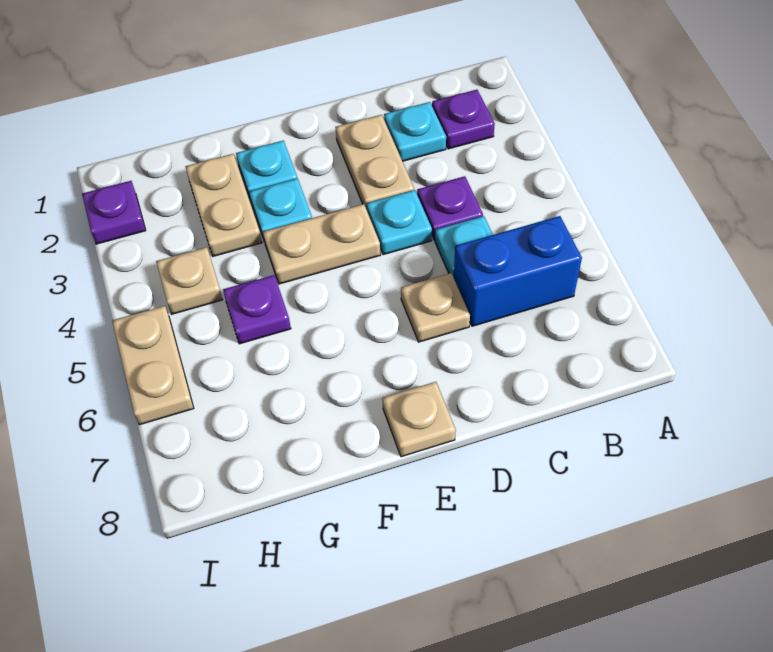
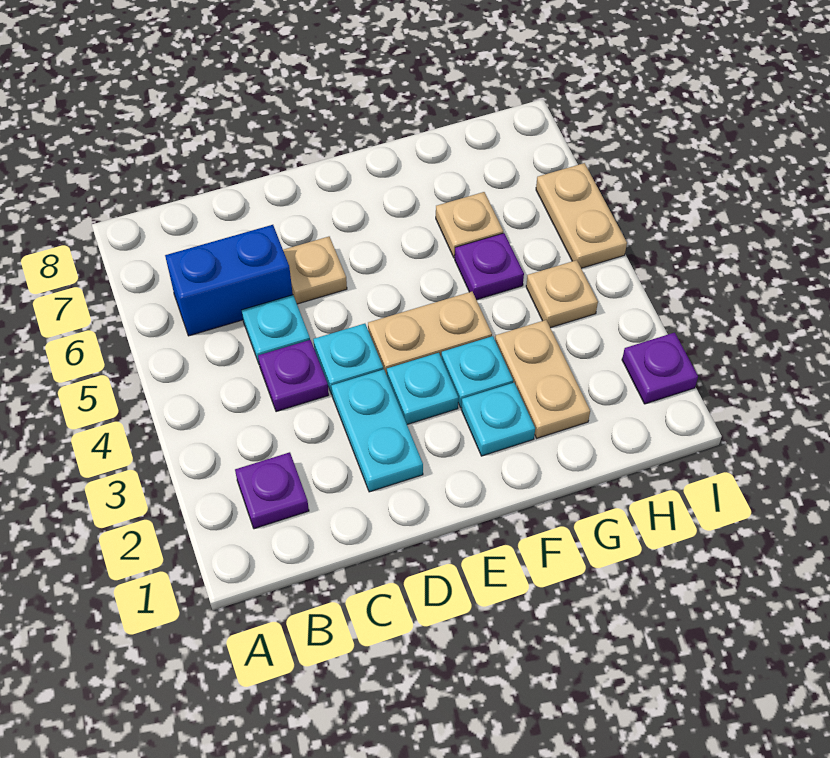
cyan 1x1 plate [384,102,446,161] -> cyan 1x1 plate moved to [387,353,458,424]
tan 1x2 plate [335,115,414,210] -> cyan 1x2 plate [331,369,423,492]
tan 1x1 plate [382,382,456,457] -> tan 1x1 plate moved to [436,192,503,258]

